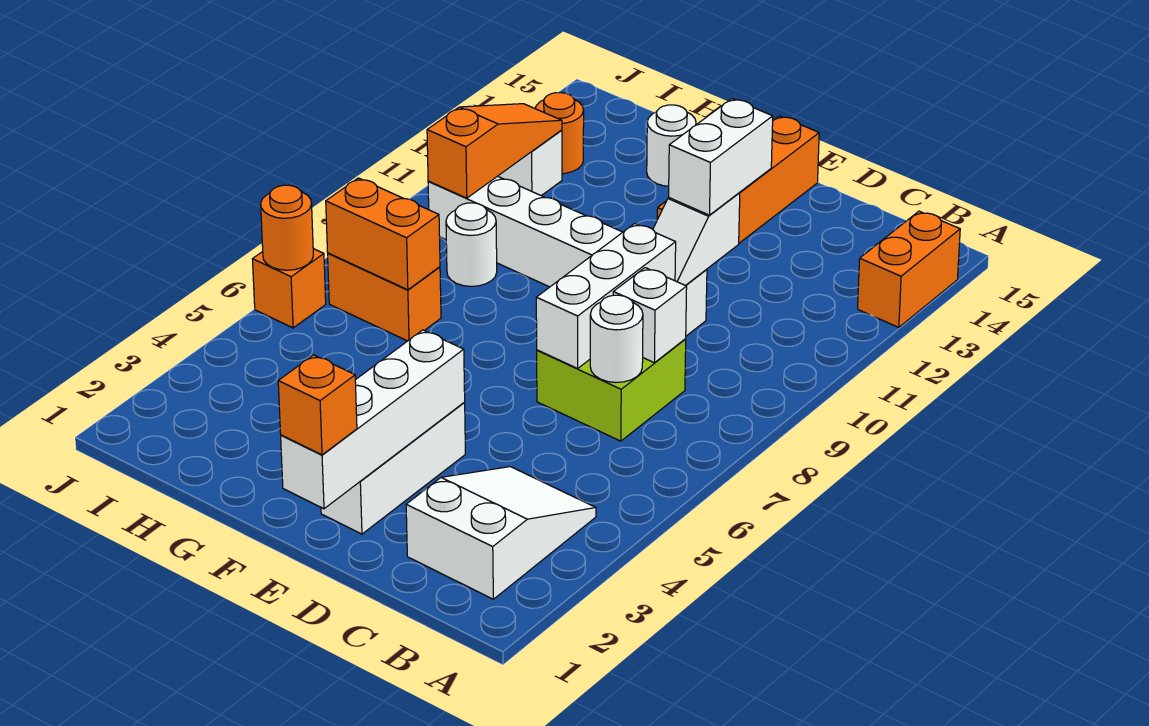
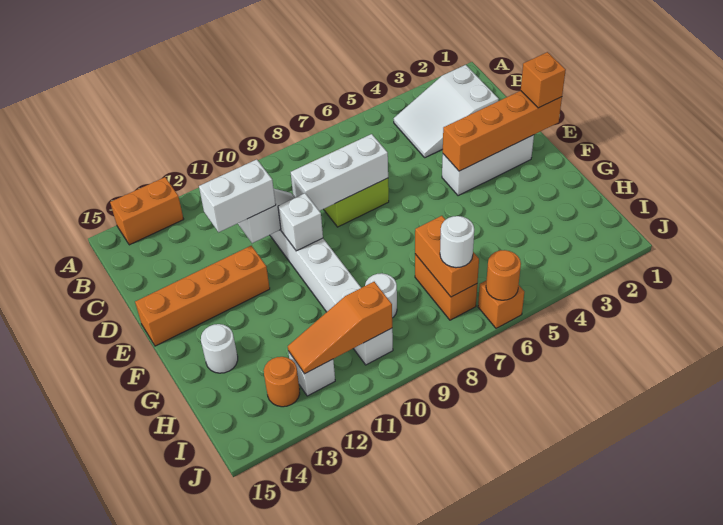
white 1x1 round brick [590,295,643,383] -> white 1x1 round brick moved to [440,216,474,268]
white 1x1 brick [613,268,687,363] -> white 1x1 brick moved to [278,193,323,251]
white 1x4 brick [281,330,465,509] -> orange 1x4 brick [443,91,562,171]

